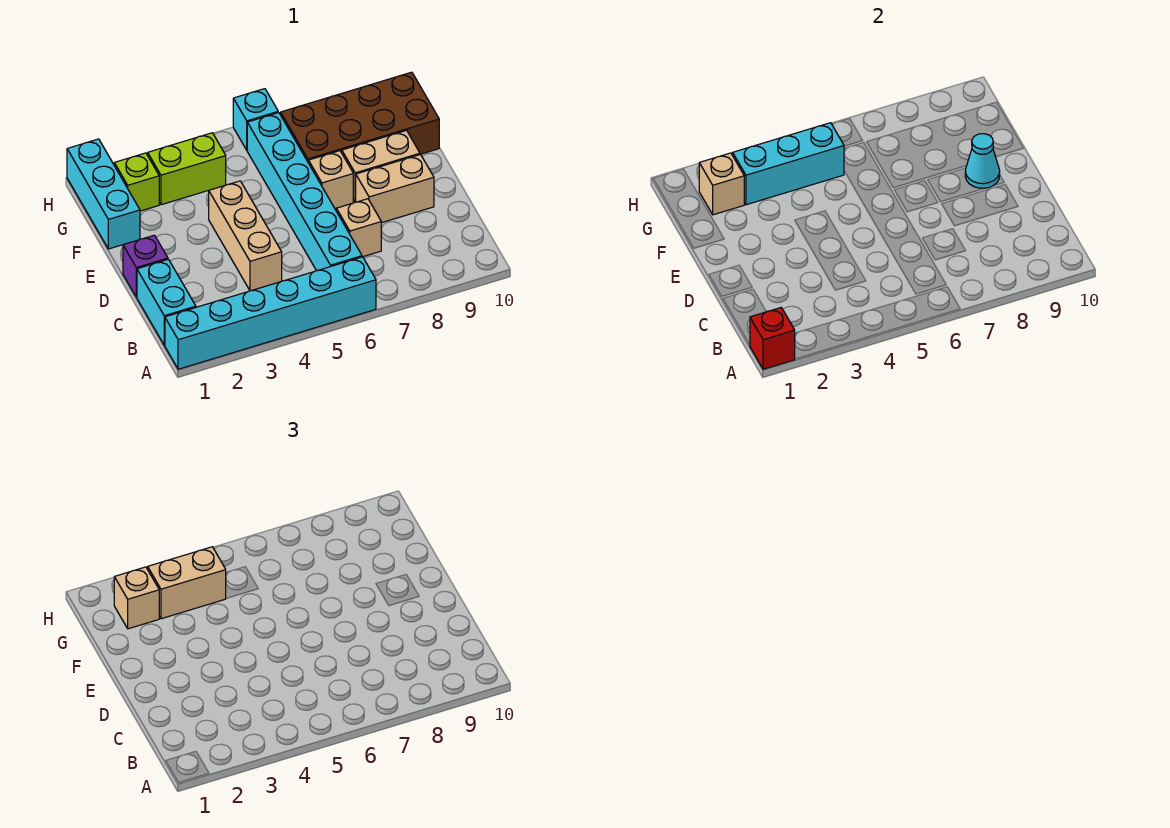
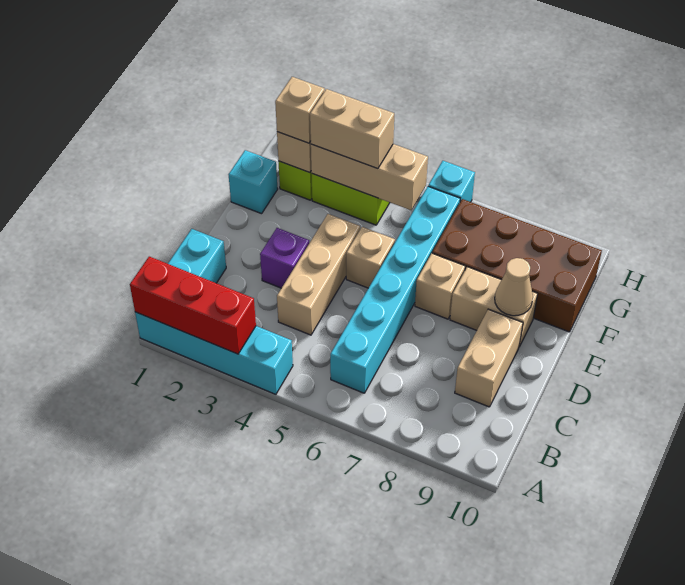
cyan 1x6 brick [165,257,376,369] -> cyan 1x4 brick [135,312,293,394]
red 1x1 brick [750,308,795,369] -> red 1x3 brick [130,257,256,354]
tan 1x1 brick [336,199,381,257] -> tan 1x1 brick moved to [346,227,395,288]
purple 1x1 brick [123,235,168,297] -> purple 1x1 brick moved to [260,228,309,288]
tan 1x2 brick [356,154,434,223] -> tan 1x2 brick turned to [455,309,523,407]
cyan 1x1 cone [965,134,1000,188] -> tan 1x1 cone [495,258,533,316]
cyan 1x3 brick [67,139,140,249] -> cyan 1x1 brick [229,150,278,214]
cyan 1x3 brick [733,123,844,205] -> tan 1x3 brick [311,144,428,210]

